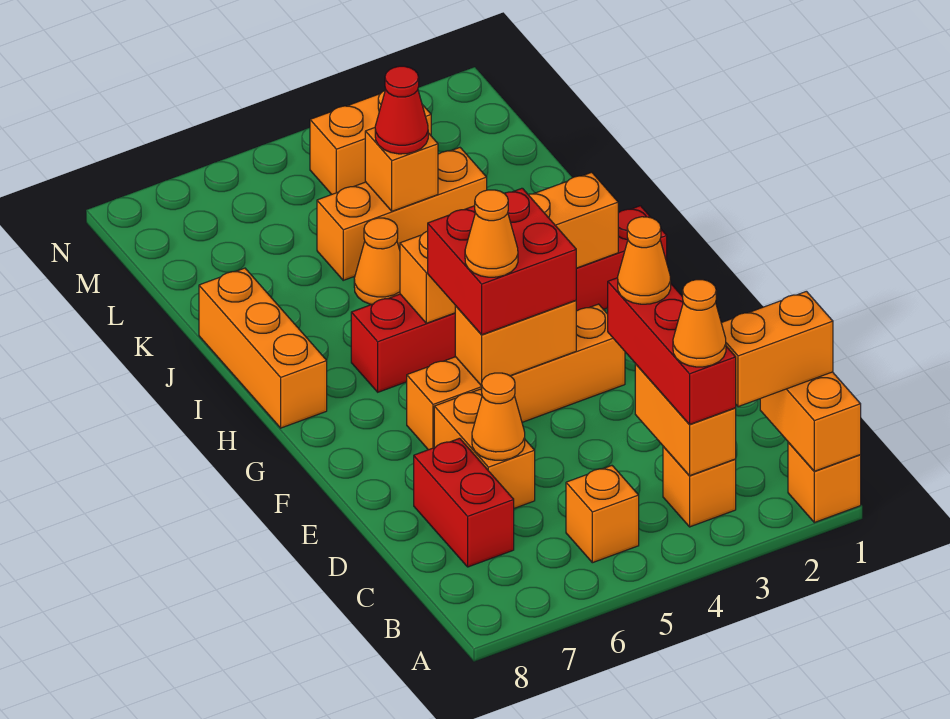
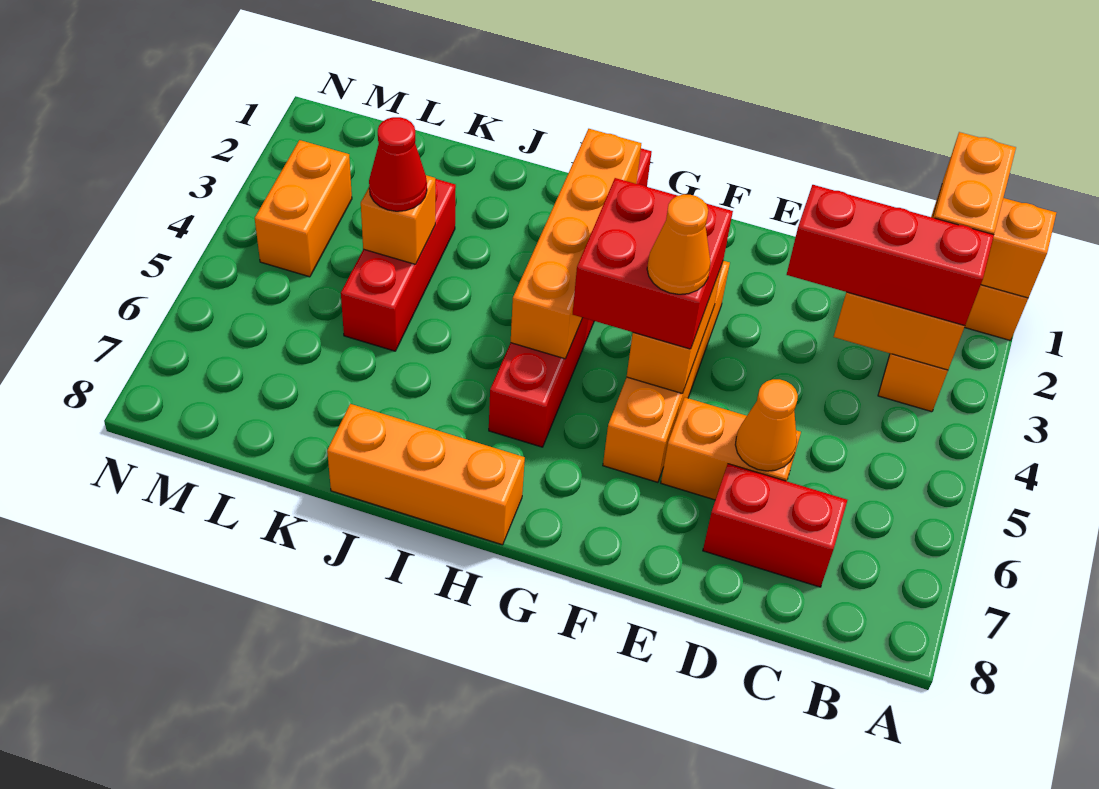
orange 1x1 cone [673,280,726,367] -> none
orange 1x1 brick [566,466,639,563] -> none
orange 1x1 cone [618,217,671,304] -> none
orange 1x1 cone [354,218,400,304] -> none
orange 1x3 brick [317,148,487,280] -> red 1x3 brick [341,179,456,351]

